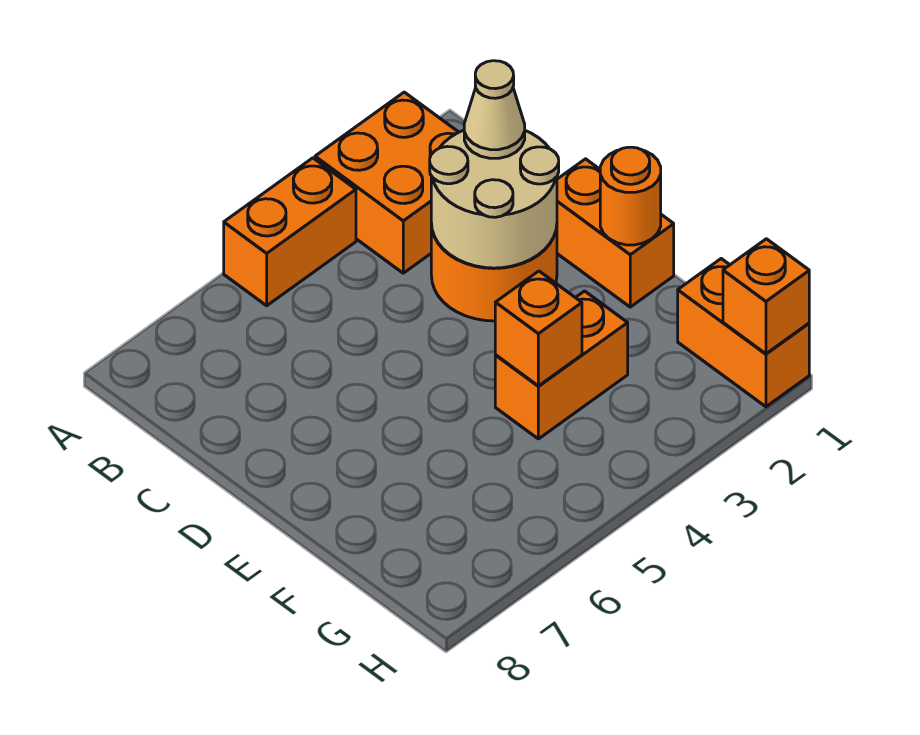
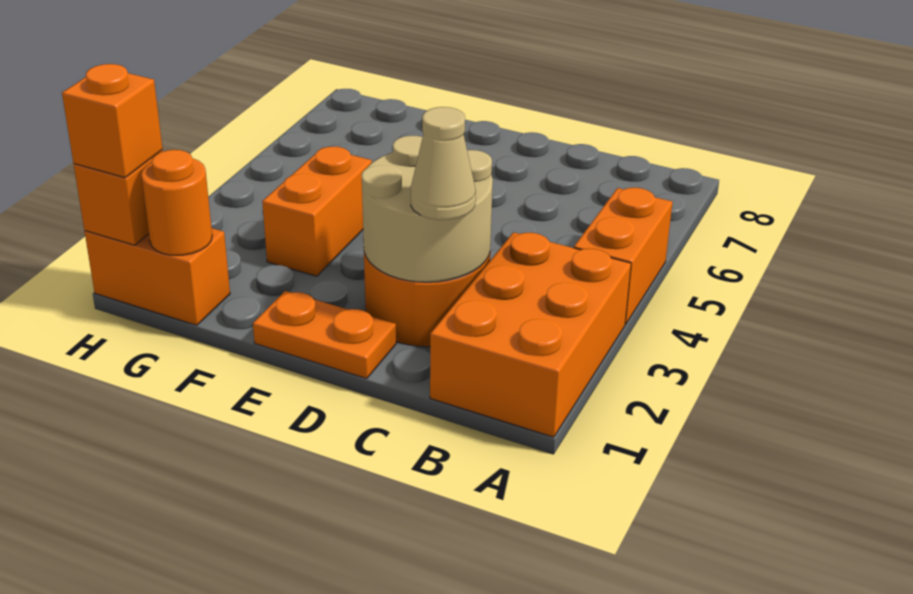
orange 2x2 brick [315,92,459,273] -> orange 2x3 brick [430,232,631,437]
orange 1x2 brick [557,159,674,307] -> orange 1x2 plate [253,291,396,378]
orange 1x1 round brick [600,147,661,245] -> orange 1x1 round brick moved to [141,150,212,255]
orange 1x1 brick [495,271,582,386] -> orange 1x1 brick moved to [62,64,162,178]

